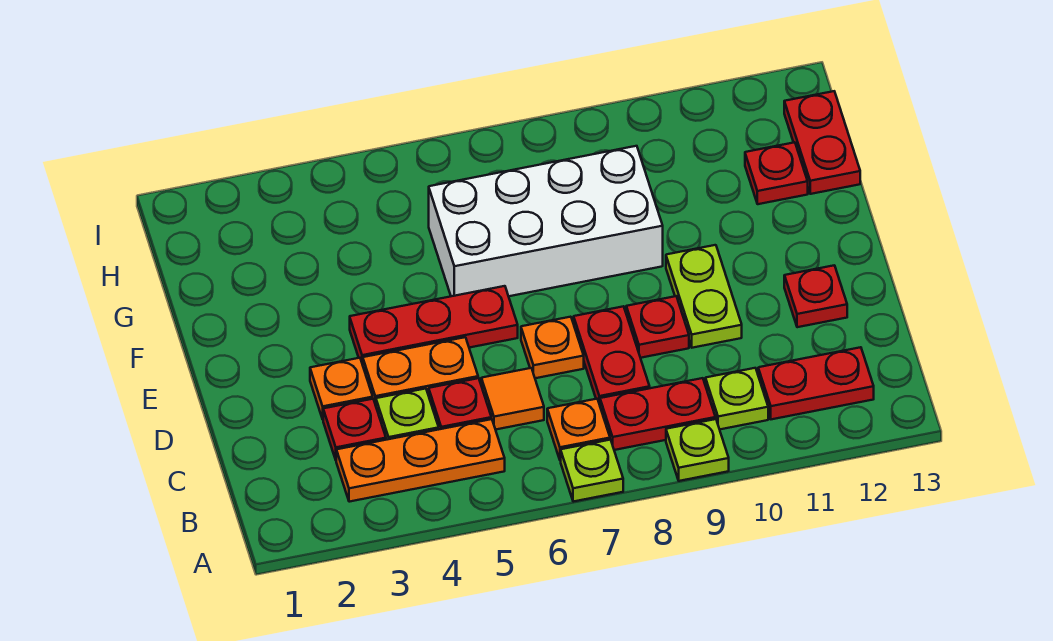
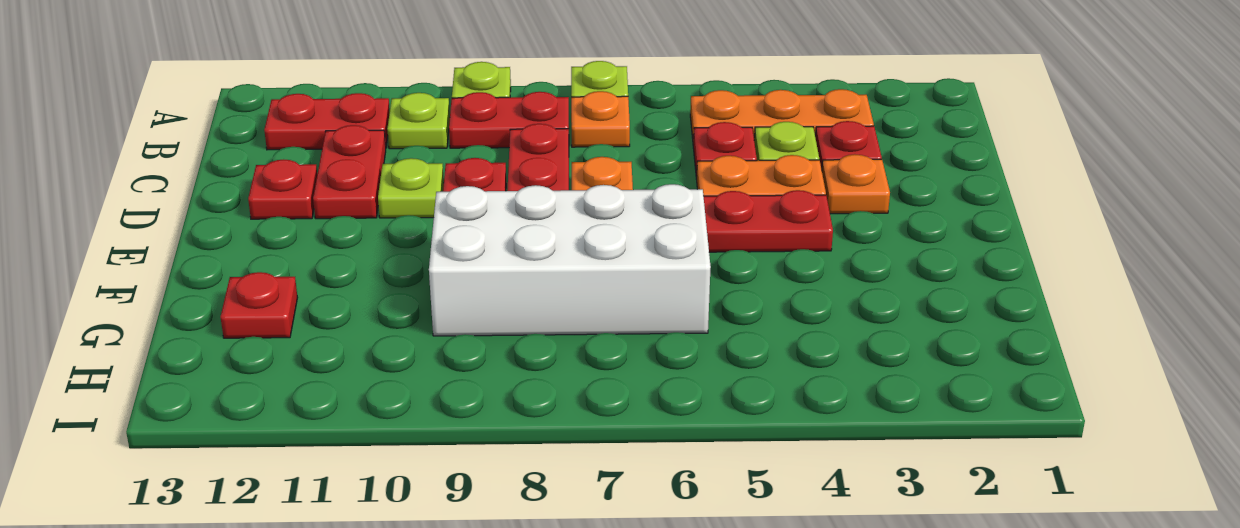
orange 1x1 tile [481,368,544,430] -> none
lime 1x2 plate [666,245,742,348] -> lime 1x1 plate [378,158,444,218]
red 1x2 plate [784,91,860,194] -> red 1x2 plate moved to [313,125,386,219]

